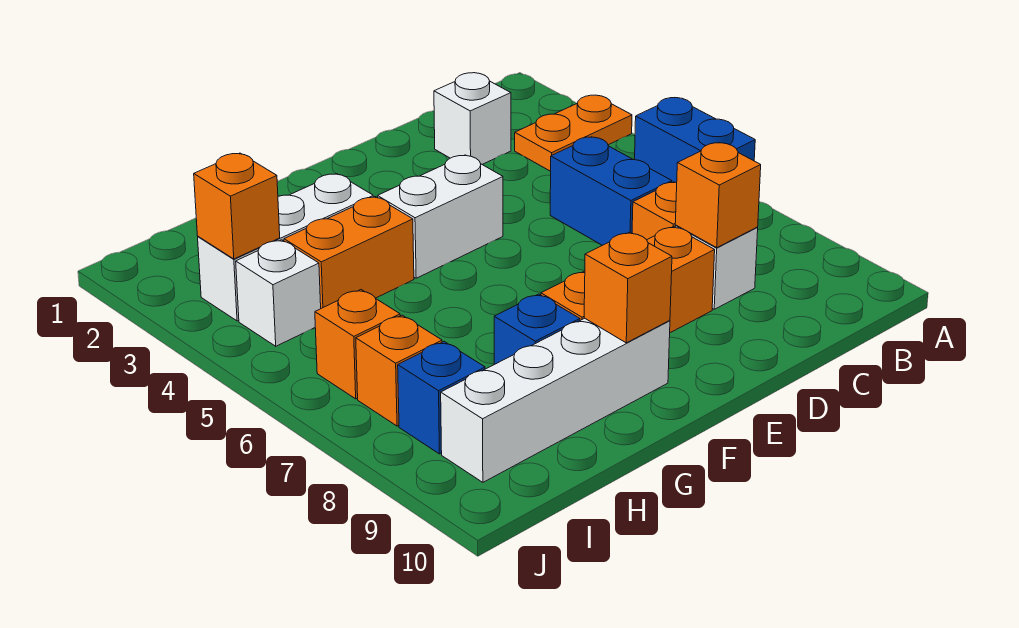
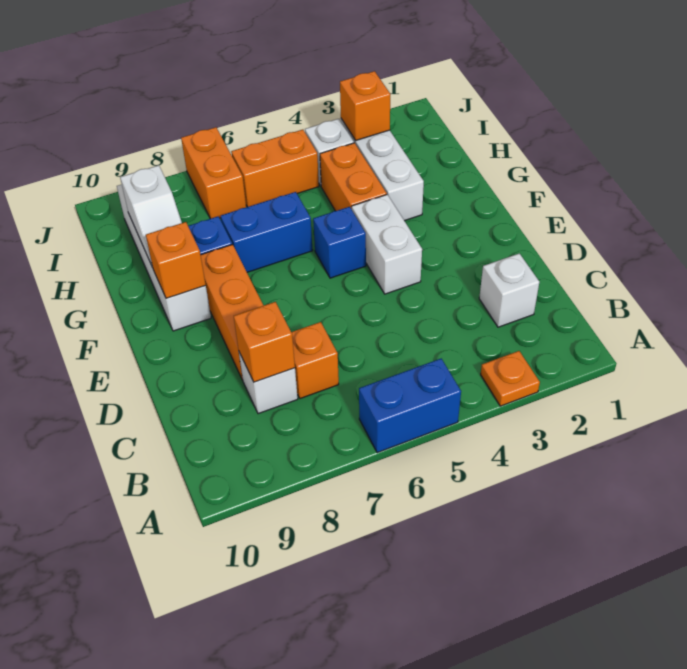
orange 1x2 plate [515,95,632,171] -> orange 1x1 plate [481,351,540,406]
blue 1x2 brick [550,137,672,245] -> blue 1x2 brick moved to [221,192,313,272]
none -> white 1x2 slope [120,165,182,268]
orange 1x1 brick [315,290,400,399] -> orange 1x2 brick [231,130,319,207]
orange 1x1 brick [356,315,442,426] -> orange 1x2 brick [181,127,246,219]
blue 1x1 brick [398,342,485,454] -> blue 1x1 brick moved to [313,207,366,278]

